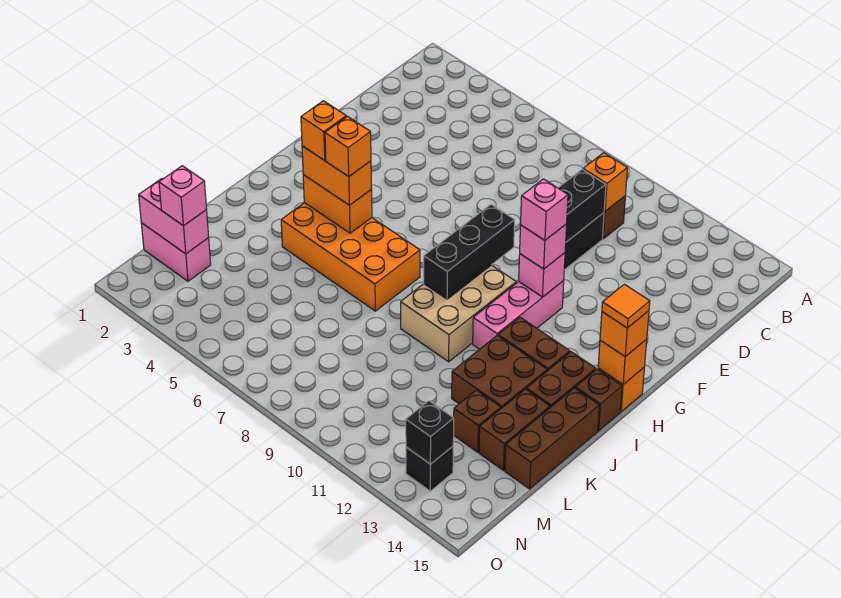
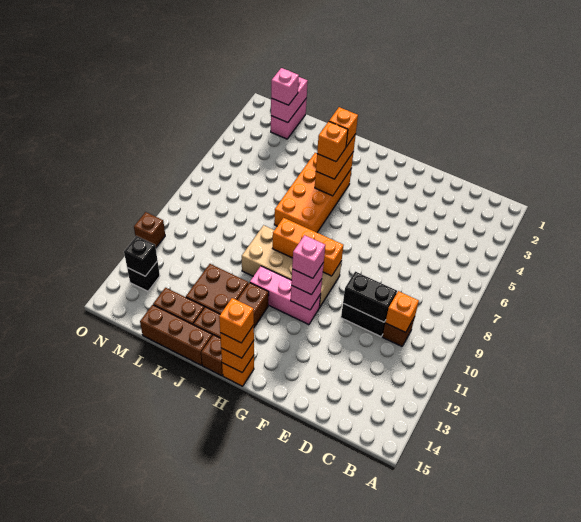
black 1x3 brick [424,204,515,299] -> orange 1x3 brick [273,218,344,276]
tan 2x3 brick [401,265,516,362] -> tan 2x4 brick [242,225,342,307]
orange 1x1 tile [602,284,650,328] -> orange 1x1 brick [219,298,254,343]
brown 1x1 brick [454,390,501,452] -> brown 1x1 brick moved to [134,212,165,247]

